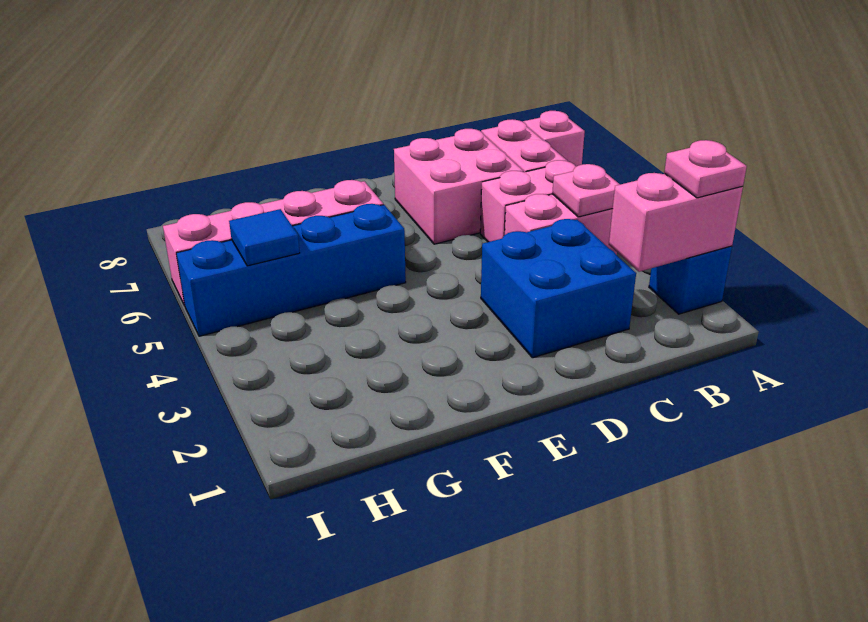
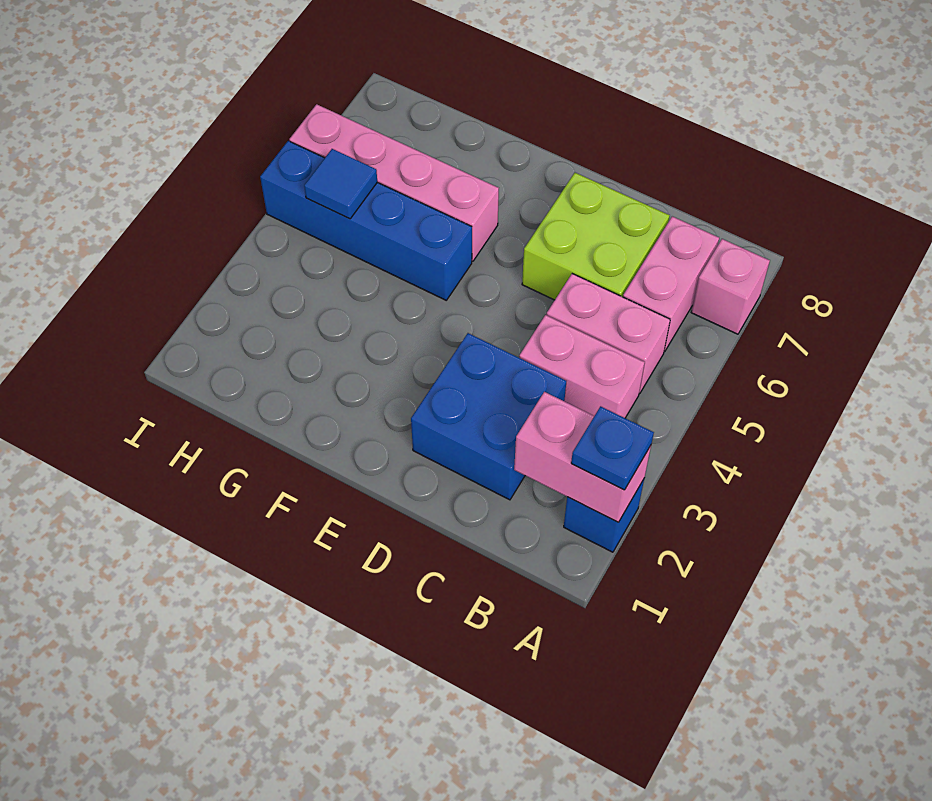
pink 1x1 plate [664,140,747,198] -> blue 1x1 plate [571,406,654,490]
pink 1x1 plate [552,164,620,217] -> none
pink 2x2 brick [394,129,524,244] -> lime 2x2 brick [522,173,670,300]

